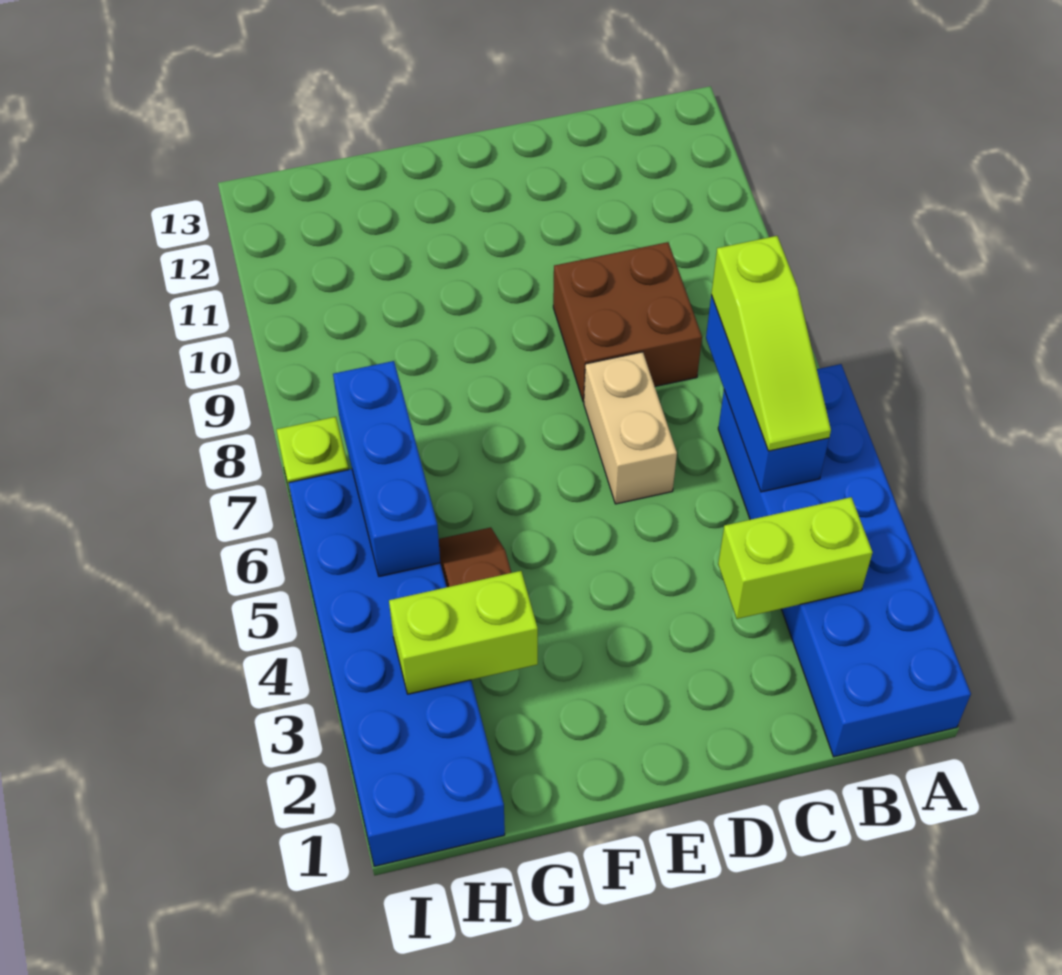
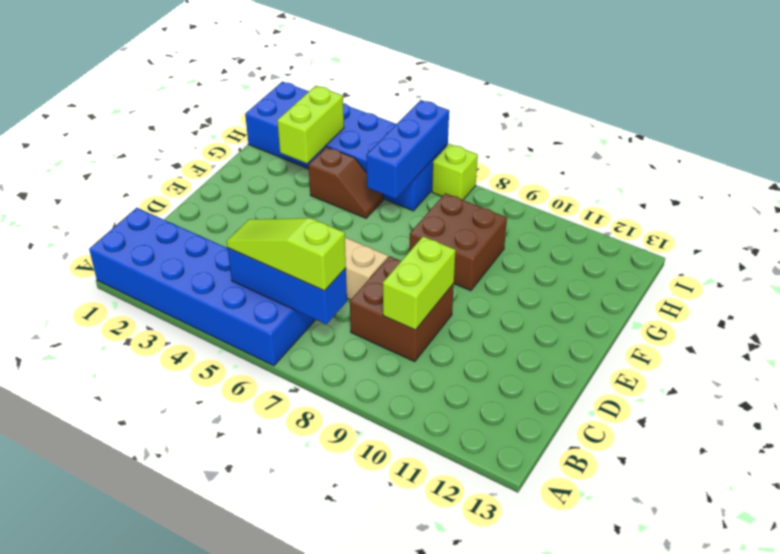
lime 1x2 brick [718,497,872,619] -> lime 1x2 brick moved to [383,236,456,330]
none -> brown 2x2 brick [409,193,507,291]
blue 1x3 brick [333,361,440,576] -> blue 1x3 brick turned to [366,100,449,199]

